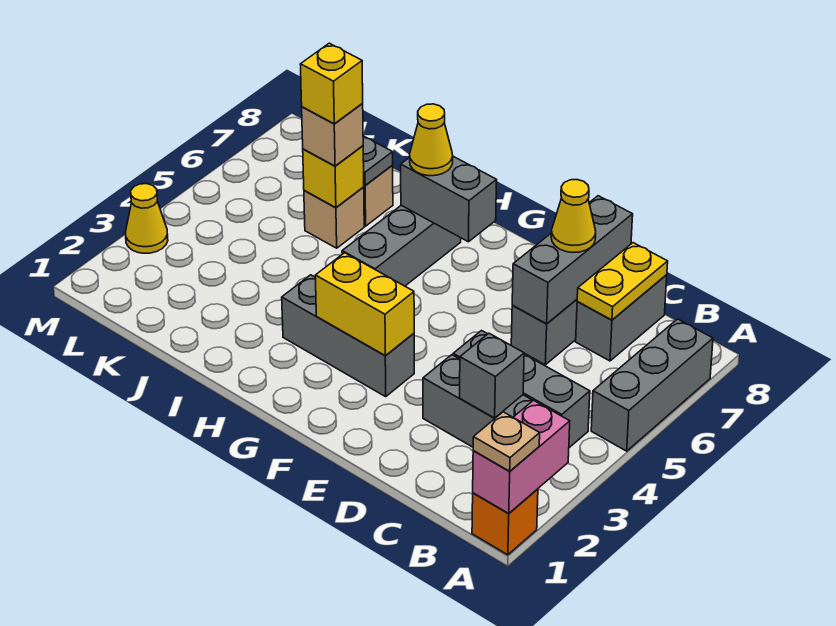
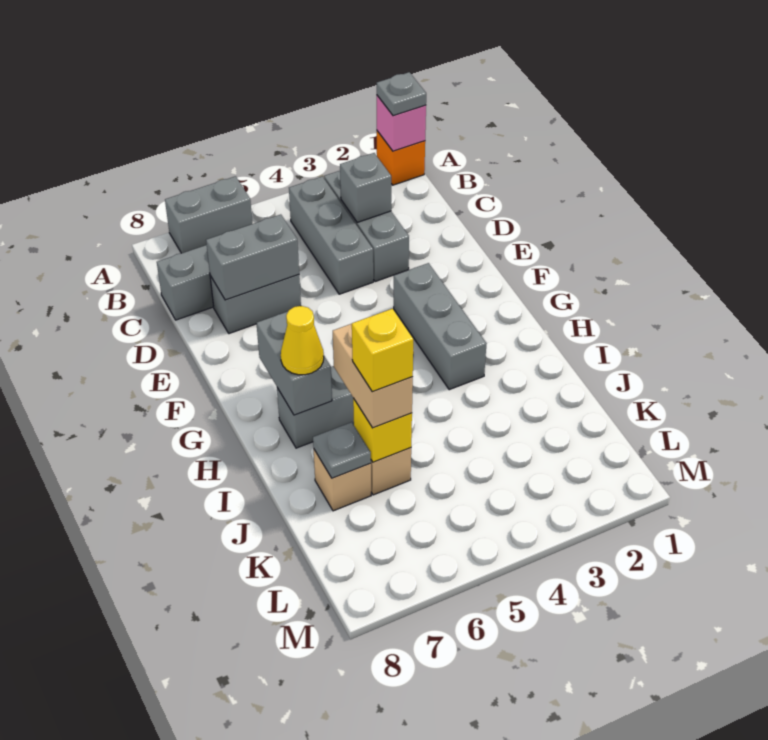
pink 1x2 brick [473,400,570,514] -> pink 1x1 brick [377,96,426,151]
tan 1x1 plate [473,412,540,471] -> grey 1x1 plate [377,72,426,116]
grey 1x3 brick [591,319,713,451] -> grey 1x2 brick [165,176,252,253]
yellow 1x2 plate [577,243,668,320] -> none
grey 1x3 brick [512,196,633,324] -> grey 1x2 brick [206,215,299,300]
yellow 1x1 cone [551,180,596,253] -> none
yellow 1x2 brick [315,253,414,356] -> none
tan 1x1 brick [302,104,363,166] -> tan 1x2 brick [333,324,413,428]
yellow 1x1 cone [125,184,168,253] -> none

